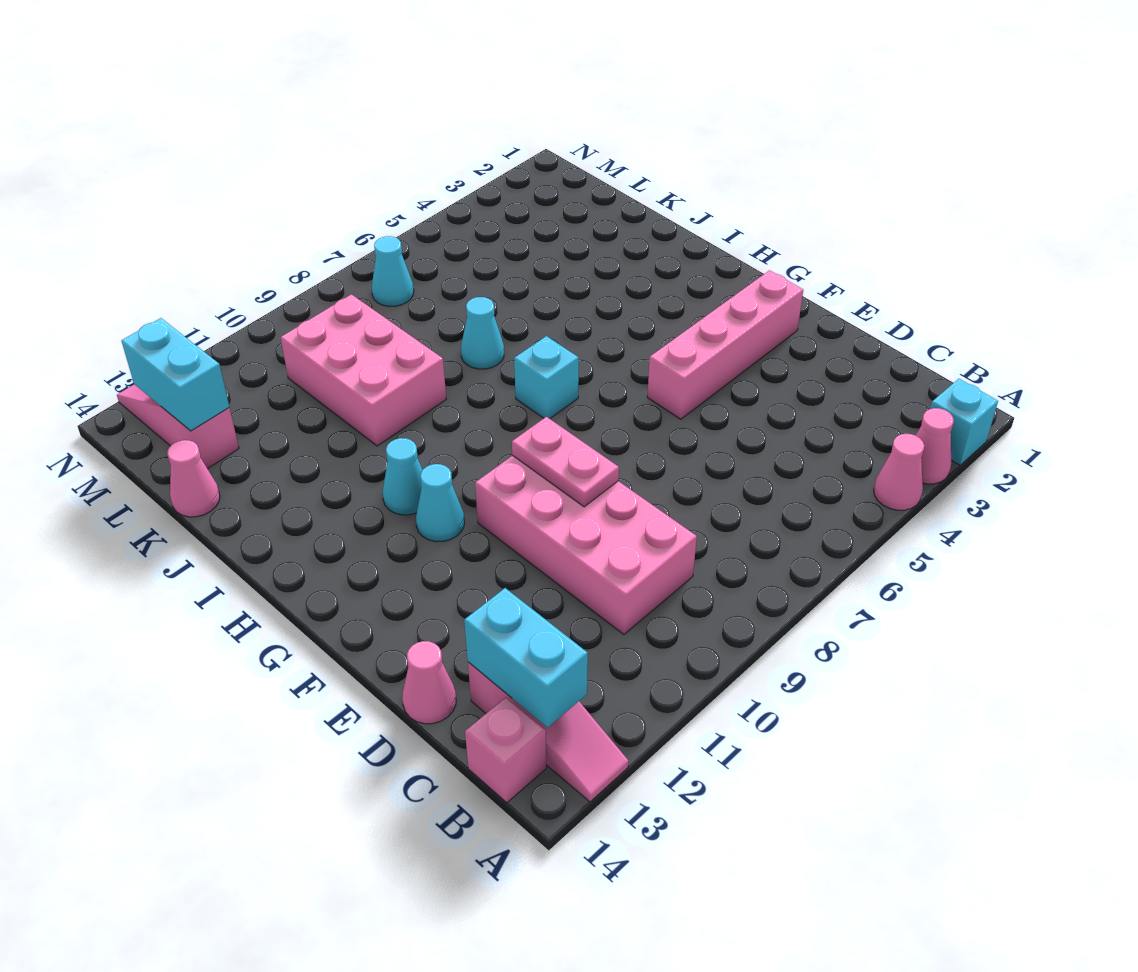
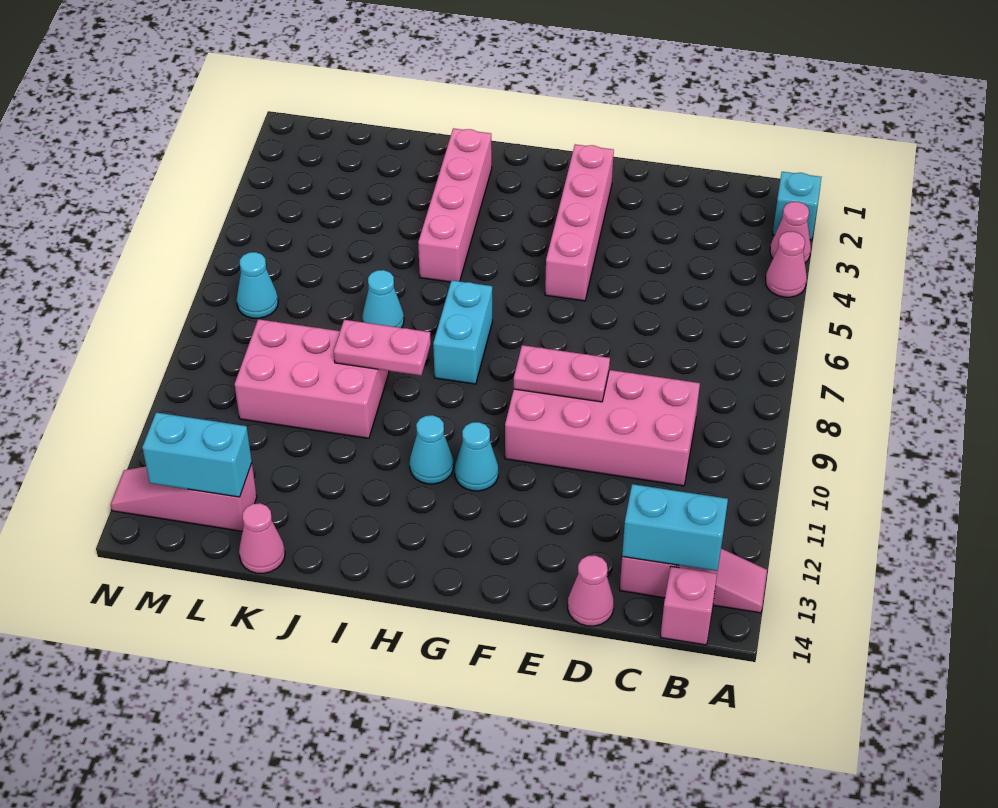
cyan 1x1 brick [514,336,579,419] -> cyan 1x2 brick [433,280,493,384]
none -> pink 1x4 brick [418,128,492,282]
none -> pink 1x2 plate [334,320,431,375]

